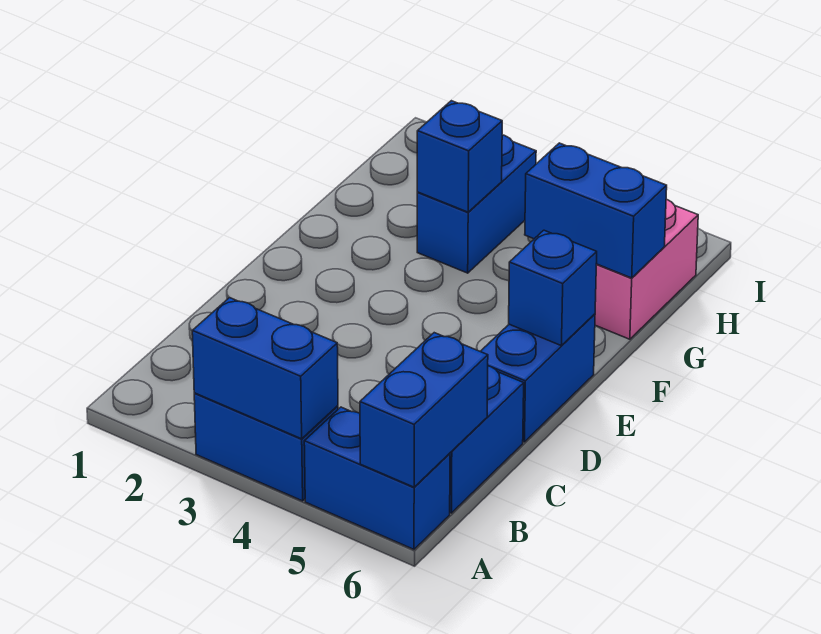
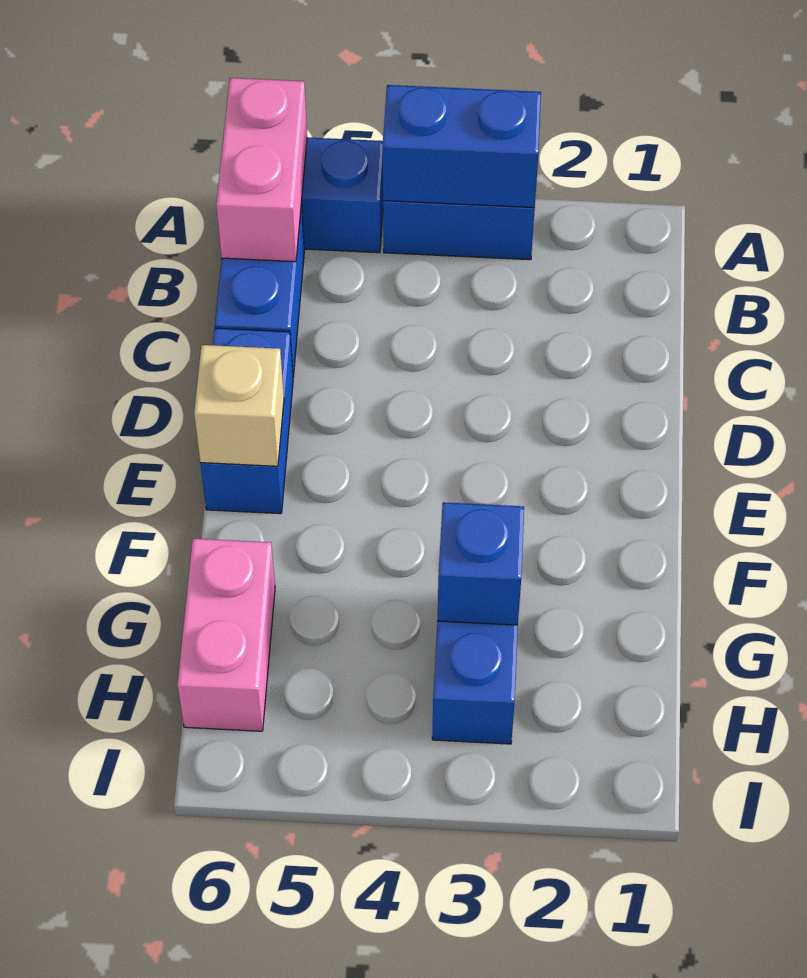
blue 1x2 brick [360,333,488,487] -> pink 1x2 brick [216,78,307,262]
blue 1x1 brick [509,230,597,345] -> tan 1x1 brick [194,345,284,466]
blue 1x2 brick [525,143,667,278] -> none

